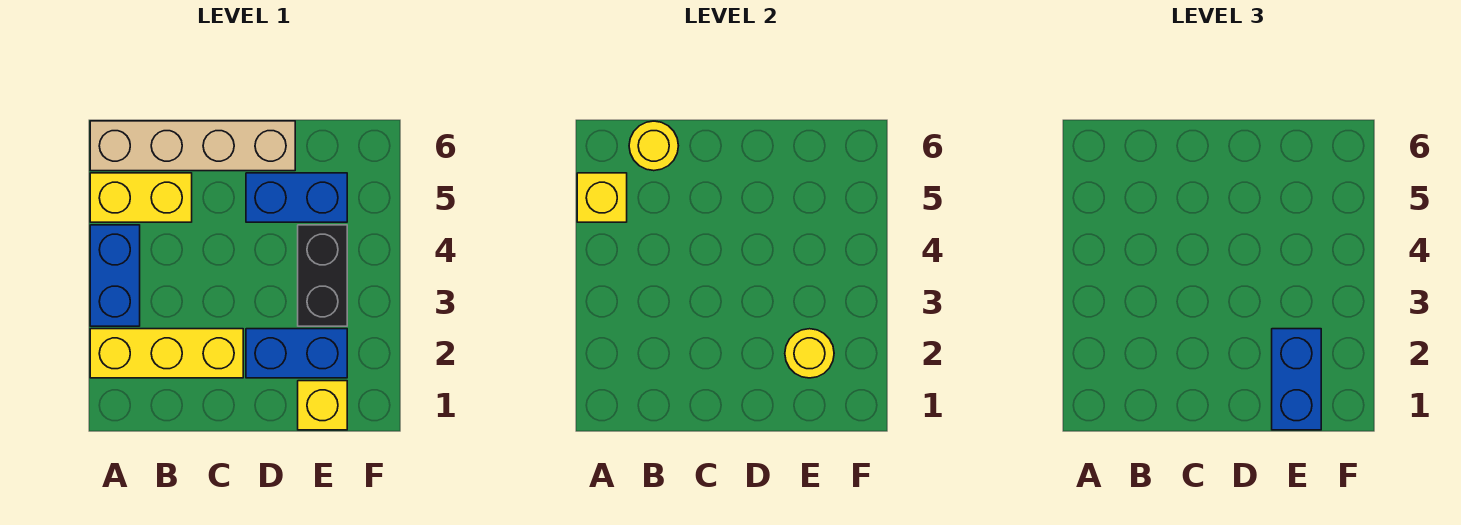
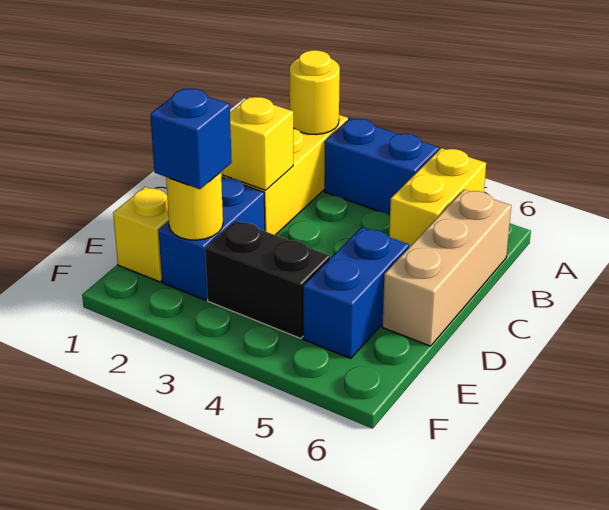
yellow 1x1 brick [577,173,627,222] -> yellow 1x1 brick moved to [222,97,293,190]
tan 1x4 brick [90,121,295,171] -> tan 1x3 brick [382,190,511,346]
yellow 1x1 round brick [629,121,678,171] -> yellow 1x1 round brick moved to [290,50,340,135]
blue 1x2 brick [1272,329,1321,430] -> blue 1x1 brick [150,89,232,189]

